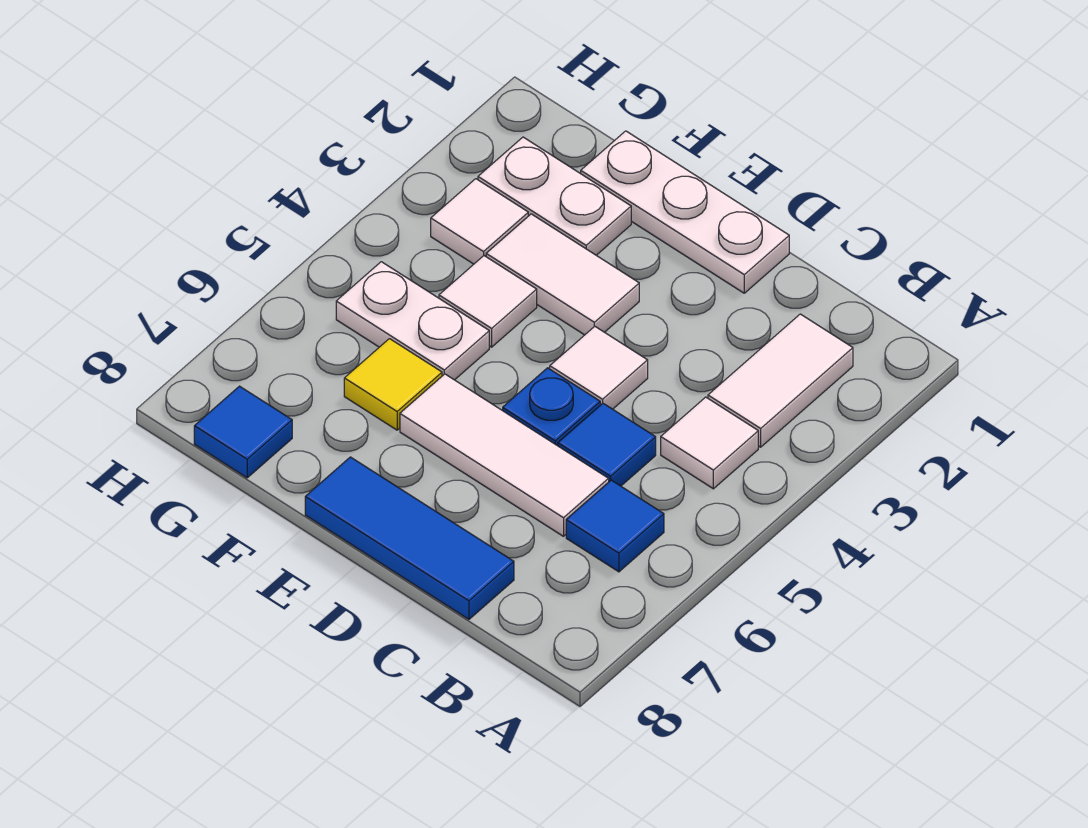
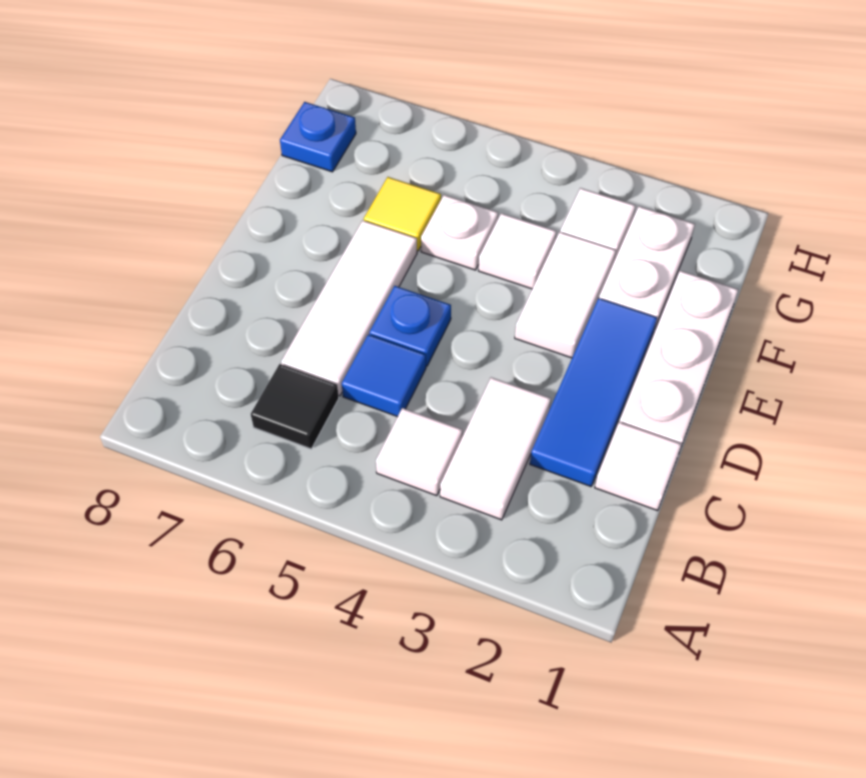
white 1x2 tile [708,314,853,447] -> white 1x2 tile turned to [440,377,551,520]
blue 1x1 tile [566,480,664,572] -> black 1x1 tile [251,364,339,449]
blue 1x3 tile [305,457,514,619] -> blue 1x3 tile moved to [530,298,657,486]
white 1x1 tile [550,326,648,409] -> white 1x1 tile moved to [595,422,682,511]
white 1x2 plate [336,262,489,380] -> white 1x1 plate [421,195,498,270]
blue 1x1 tile [194,386,292,478] -> blue 1x1 plate [280,102,356,172]

